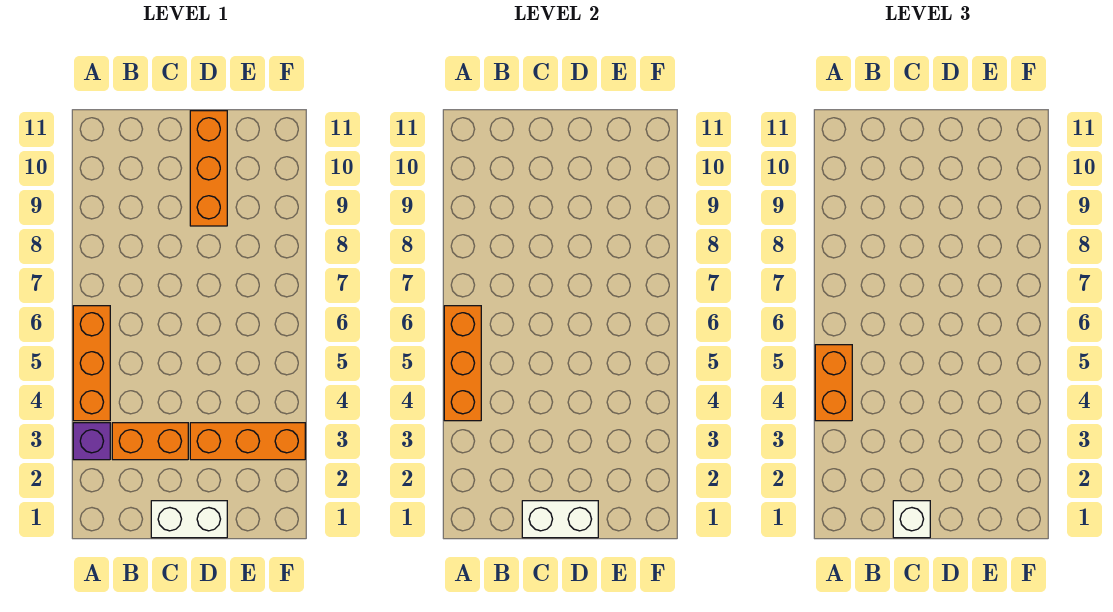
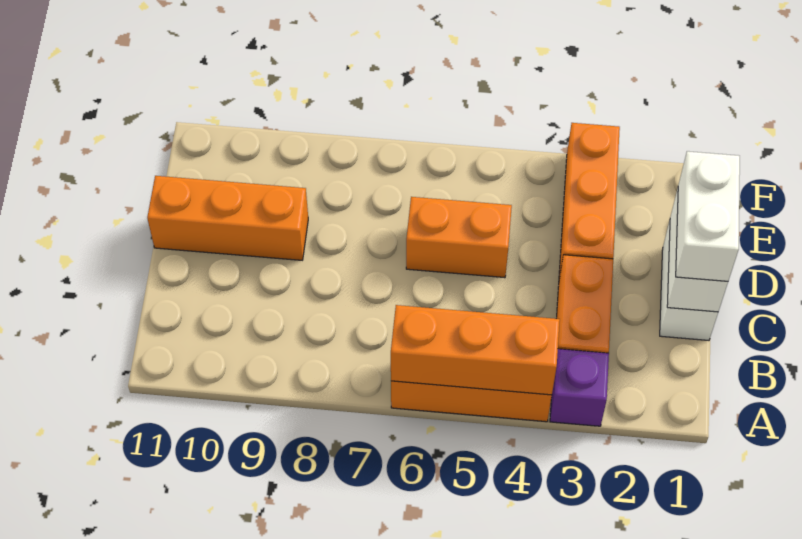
orange 1x2 brick [815,345,852,421] -> orange 1x2 brick moved to [406,197,512,278]
white 1x1 brick [893,501,930,538] -> white 1x2 brick [676,151,740,281]

